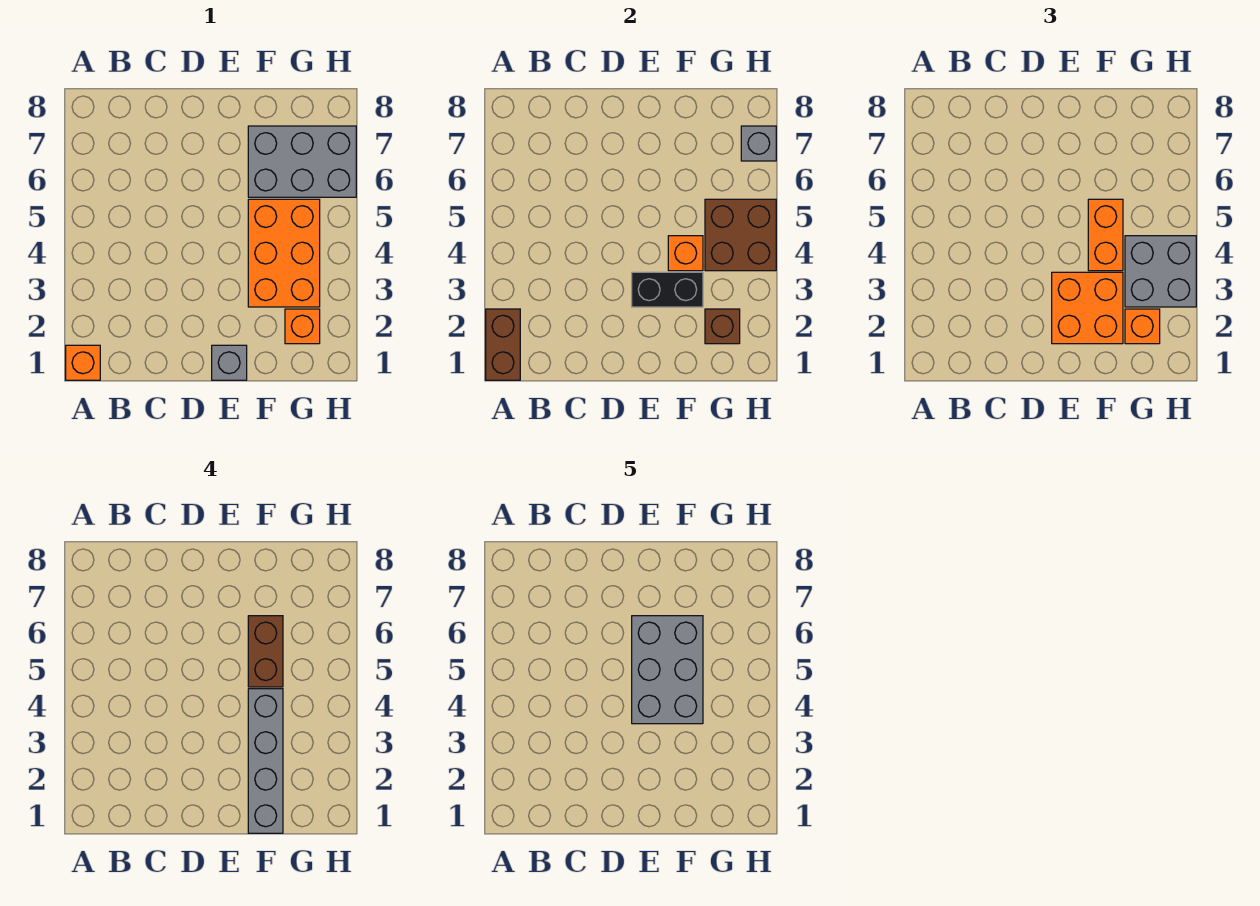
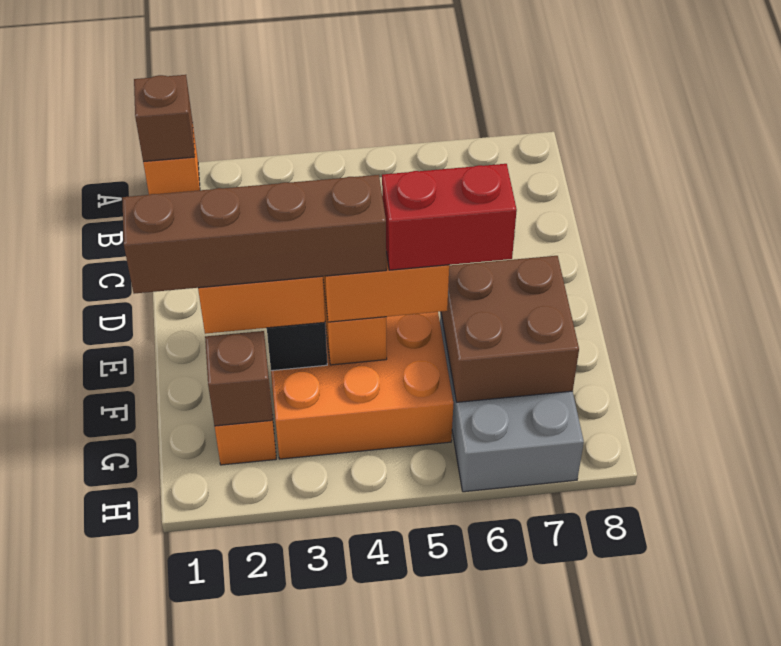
brown 1x2 brick [486,309,520,380] -> brown 1x1 brick [134,75,195,162]
grey 1x1 brick [212,345,247,380] -> none
grey 2x3 brick [632,616,703,724] -> none
grey 1x4 brick [248,689,283,833] -> brown 1x4 brick [122,175,386,294]
brown 1x2 brick [248,616,283,687] -> red 1x2 brick [382,164,517,270]
orange 1x1 brick [1125,309,1160,344] -> none
grey 2x2 brick [1125,236,1196,307] -> none
brown 2x2 brick [705,199,776,271] -> brown 2x2 brick moved to [441,256,579,402]
grey 1x1 brick [741,126,776,161] -> none

